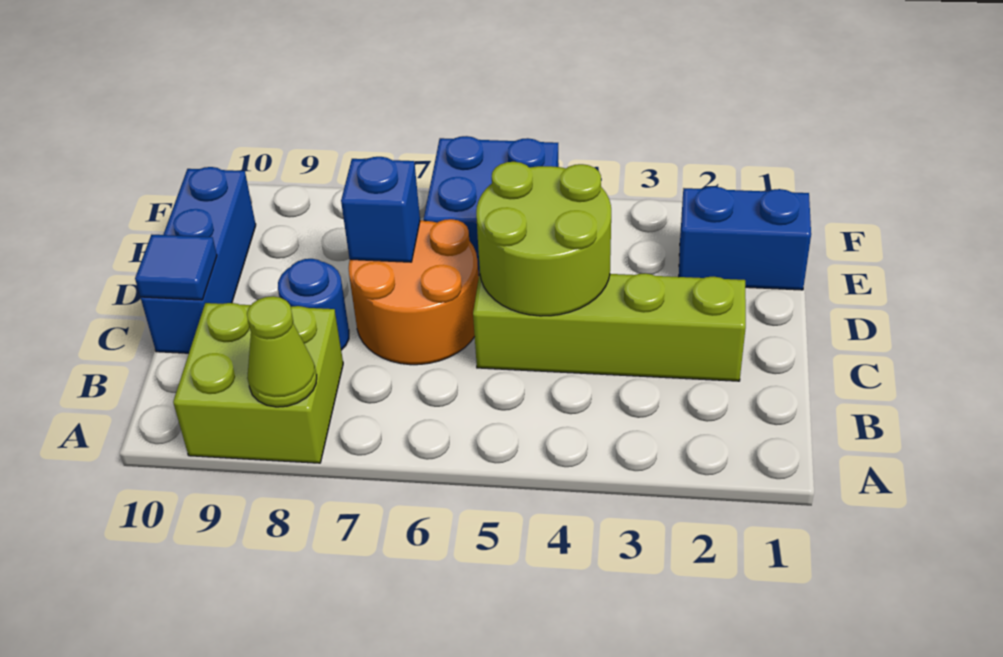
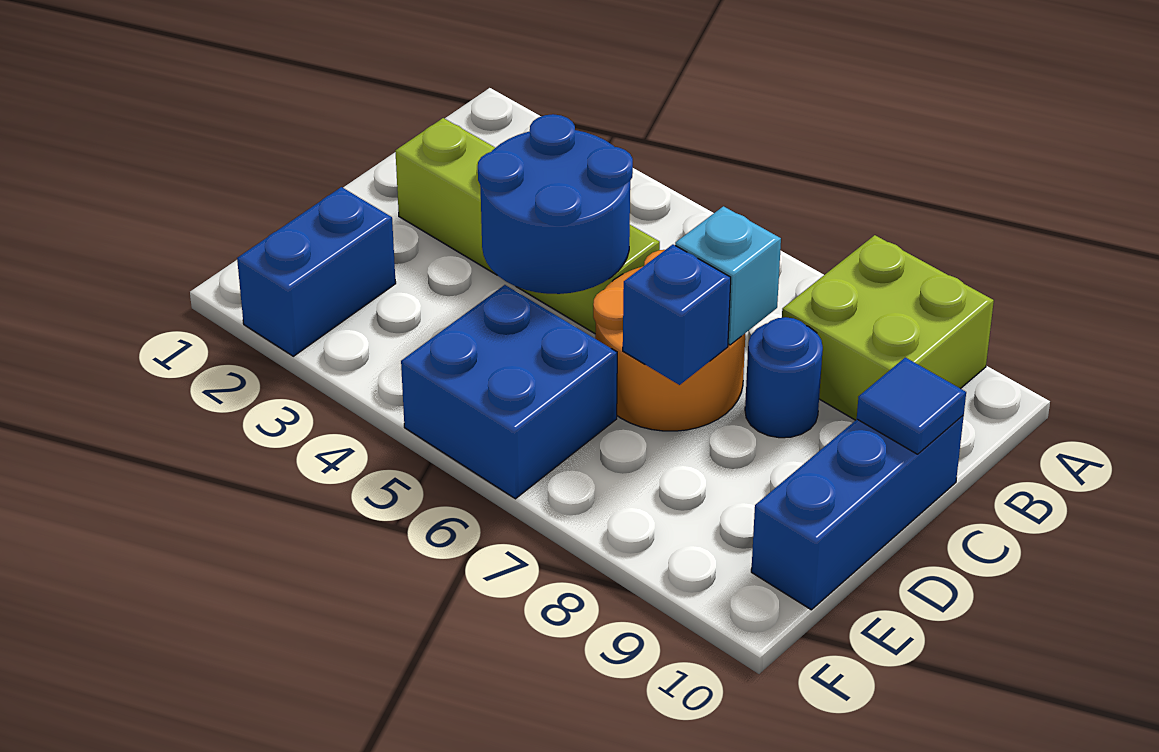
lime 1x1 cone [247,296,317,407] -> none
lime 2x2 round brick [476,162,611,316] -> blue 2x2 round brick [478,114,633,294]
none -> cyan 1x1 brick [675,206,781,345]
blue 1x2 brick [679,187,811,290] -> blue 1x2 brick turned to [237,187,396,356]

